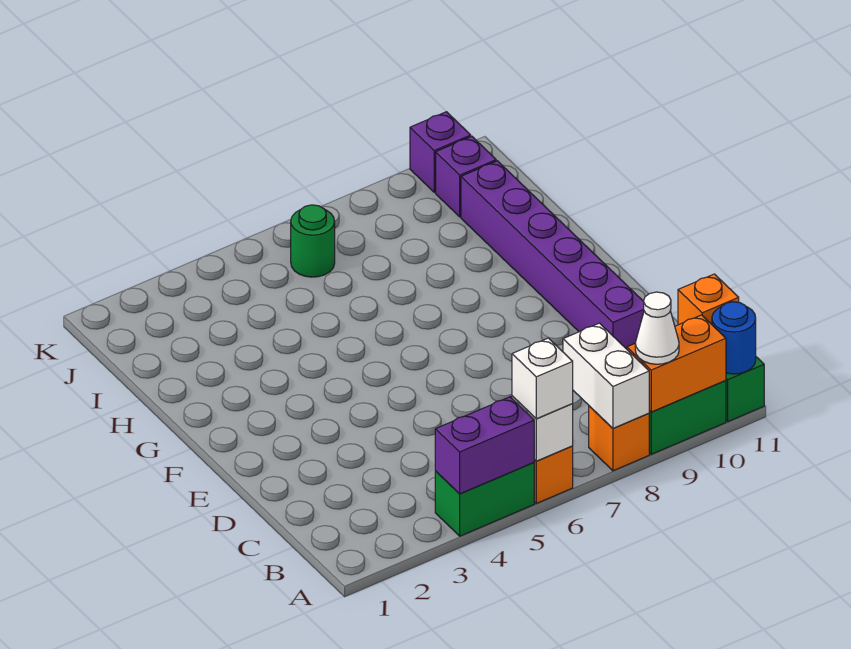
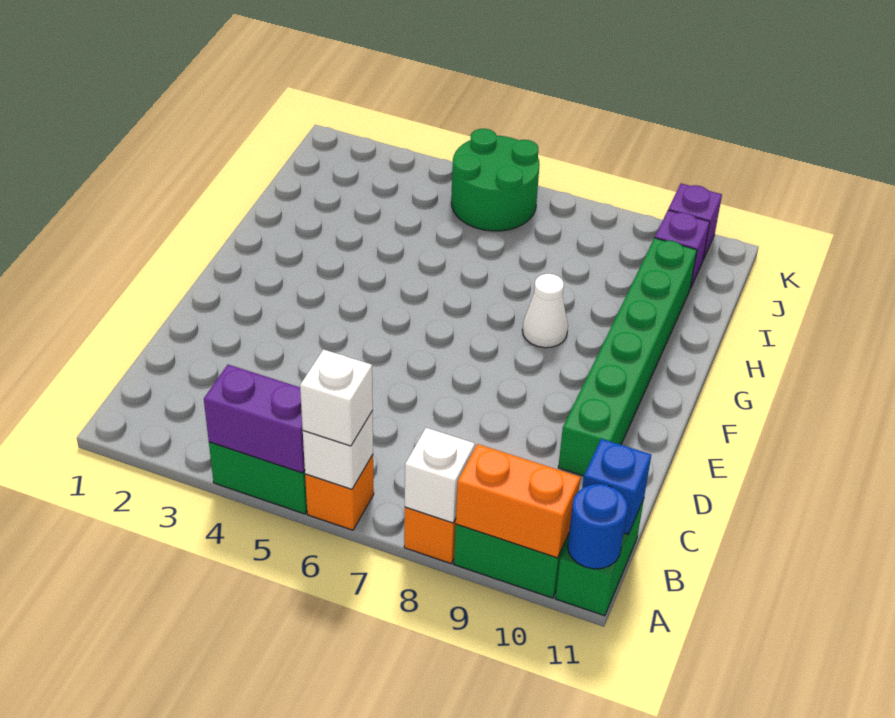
white 1x2 brick [563,323,649,428] -> white 1x1 brick [405,428,475,523]
white 1x1 cone [635,292,679,364] -> white 1x1 cone moved to [522,274,568,348]
orange 1x1 brick [678,274,739,325] -> blue 1x1 brick [582,439,651,535]
purple 1x6 brick [461,161,644,349] -> green 1x6 brick [558,238,697,476]
green 1x1 round brick [291,205,335,277] -> green 2x2 round brick [451,129,539,231]

